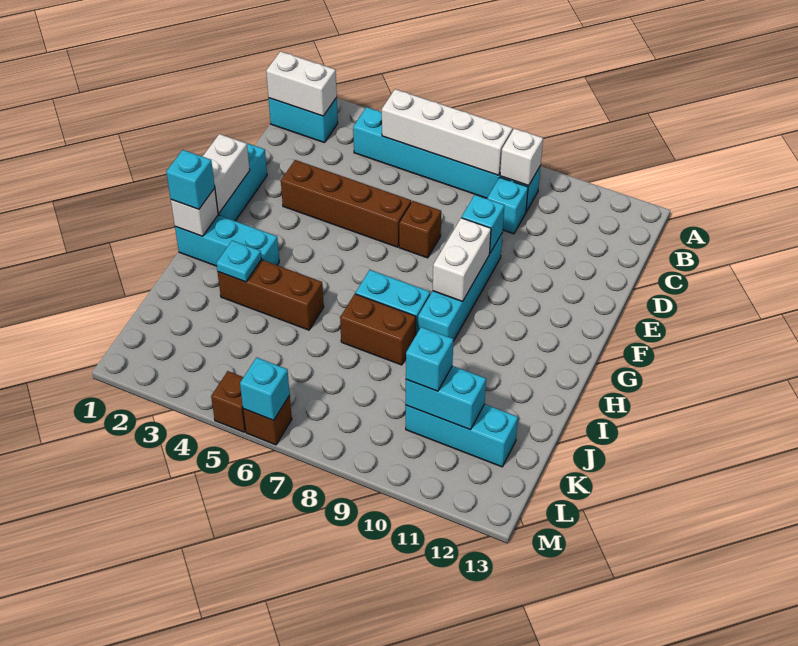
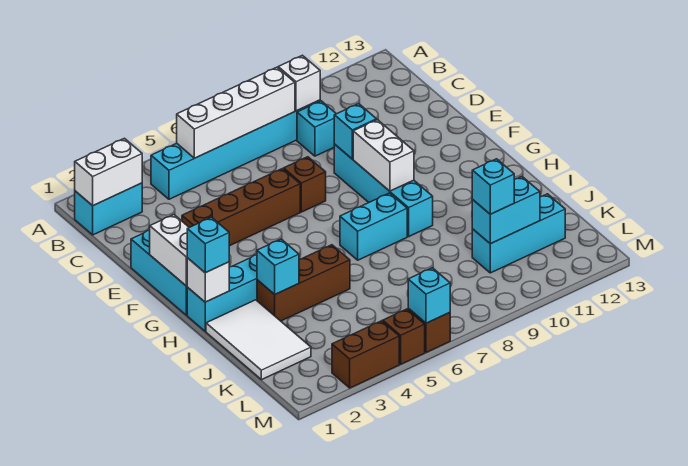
none -> white 2x3 tile [206,300,311,380]
cyan 1x1 plate [216,241,261,282] -> cyan 1x1 brick [257,239,299,294]
brown 1x2 brick [340,294,416,365] -> brown 1x2 brick moved to [332,321,399,388]

